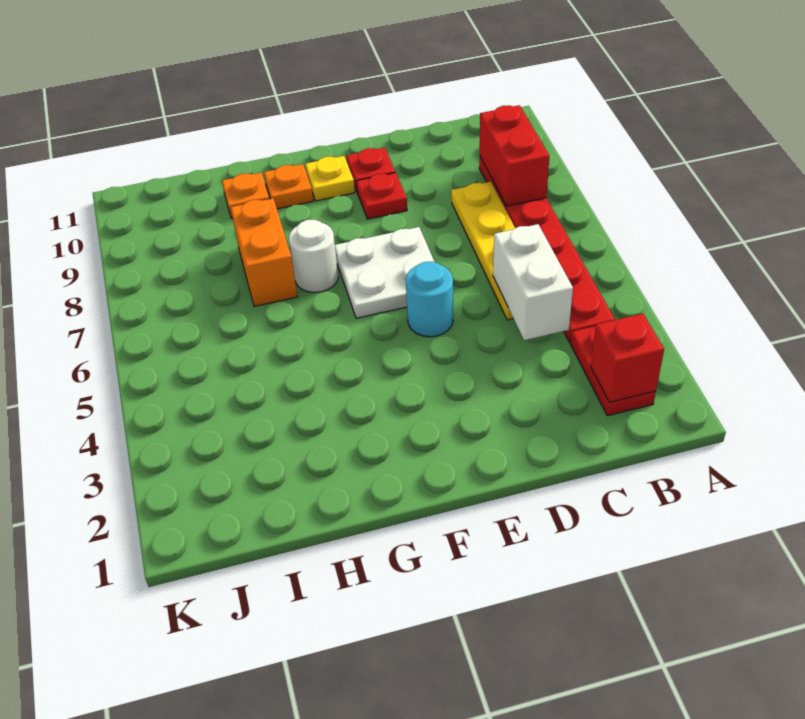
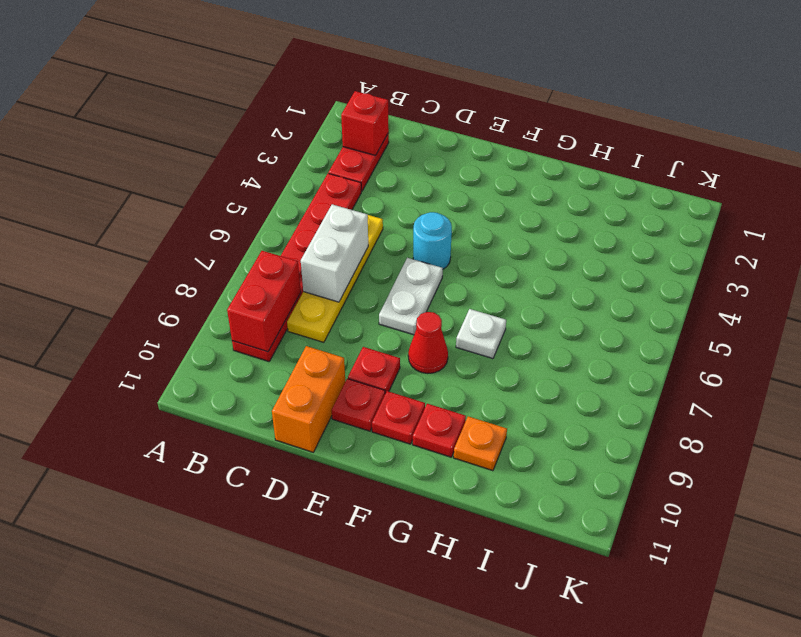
white 1x2 brick [493,224,573,340] -> white 1x2 brick moved to [301,204,368,302]
white 2x2 plate [335,227,434,318] -> white 1x2 plate [379,258,443,335]
none -> red 1x1 cone [408,312,448,374]
yellow 1x1 plate [305,156,355,201] -> red 1x1 plate [372,391,425,444]
white 1x1 round brick [289,219,338,293] -> white 1x1 plate [456,309,506,359]
orange 1x1 plate [264,164,313,209] -> red 1x1 plate [413,404,466,457]
orange 1x2 brick [231,198,298,307] -> orange 1x2 brick moved to [272,346,345,452]

